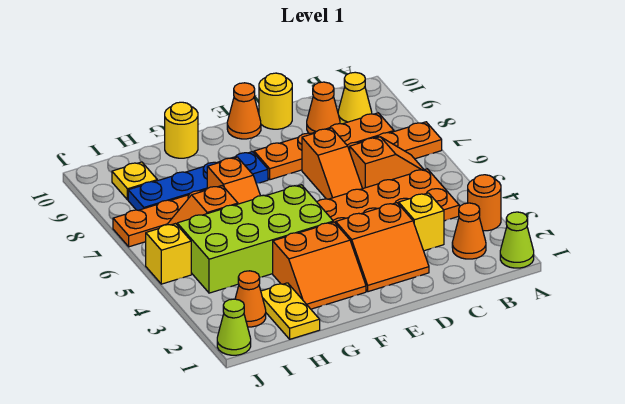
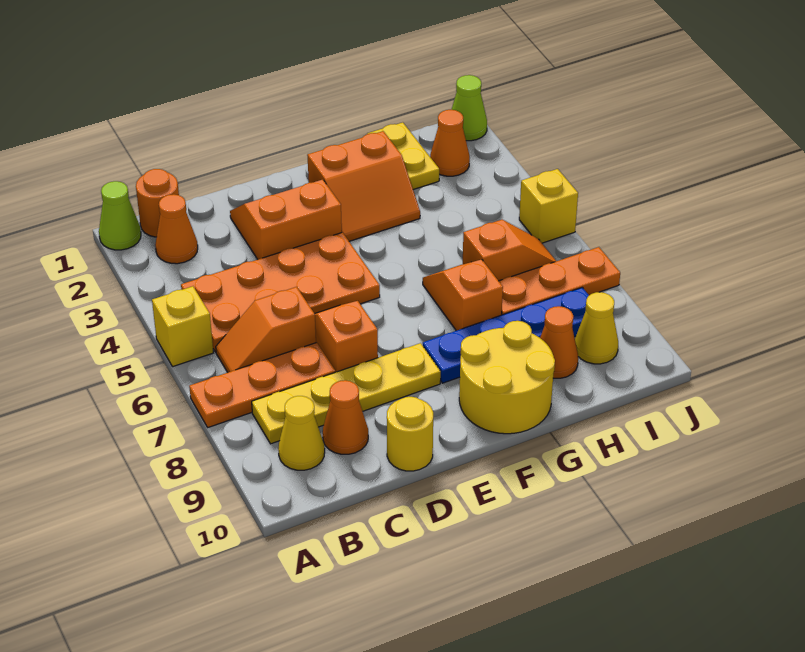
orange 1x1 round brick [468,175,501,231] -> orange 1x1 round brick moved to [136,169,179,237]
orange 1x4 plate [254,113,394,180] -> yellow 1x4 plate [252,343,441,444]
yellow 1x1 brick [399,193,444,251] -> yellow 1x1 brick moved to [152,286,213,367]
orange 1x1 cone [227,83,261,139] -> orange 1x1 cone moved to [540,306,578,378]
orange 2x2 slope [273,222,366,309] -> orange 2x2 slope turned to [307,131,420,241]
lime 2x4 brick [177,185,333,293] -> none
yellow 1x1 round brick [165,102,198,158] -> yellow 2x2 round brick [459,321,555,434]
yellow 1x1 plate [112,162,158,200] -> yellow 1x1 cone [575,292,618,364]

